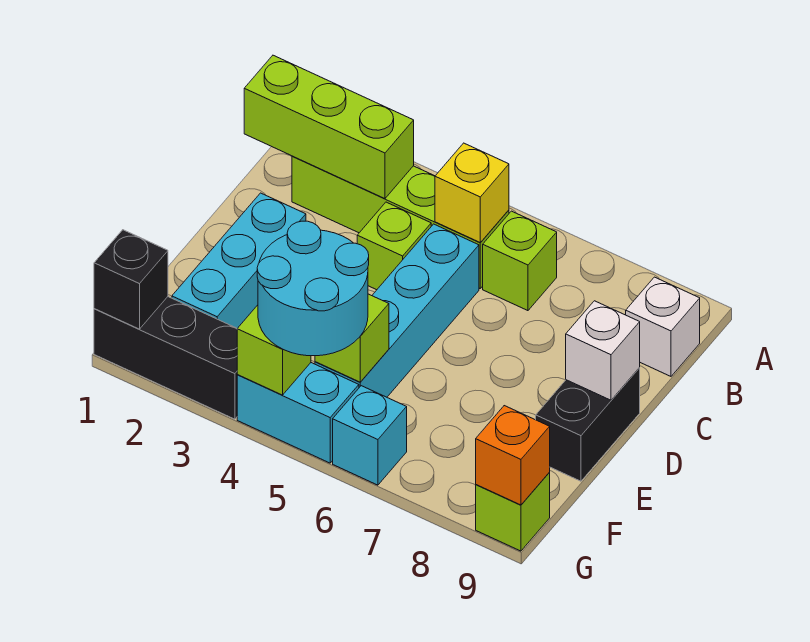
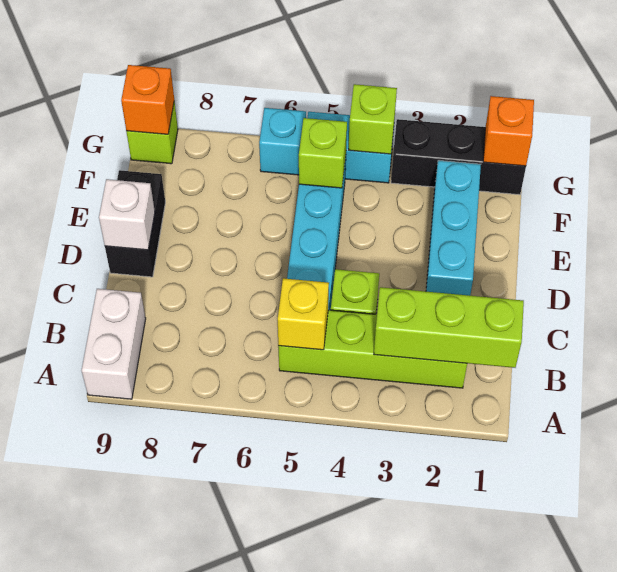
lime 1x1 brick [483,211,557,311] -> none
white 1x1 brick [626,277,700,376] -> white 1x2 brick [82,289,146,399]
cyan 2x2 round brick [257,221,369,356] -> none
black 1x1 brick [94,230,168,329] -> orange 1x1 brick [483,96,534,166]

